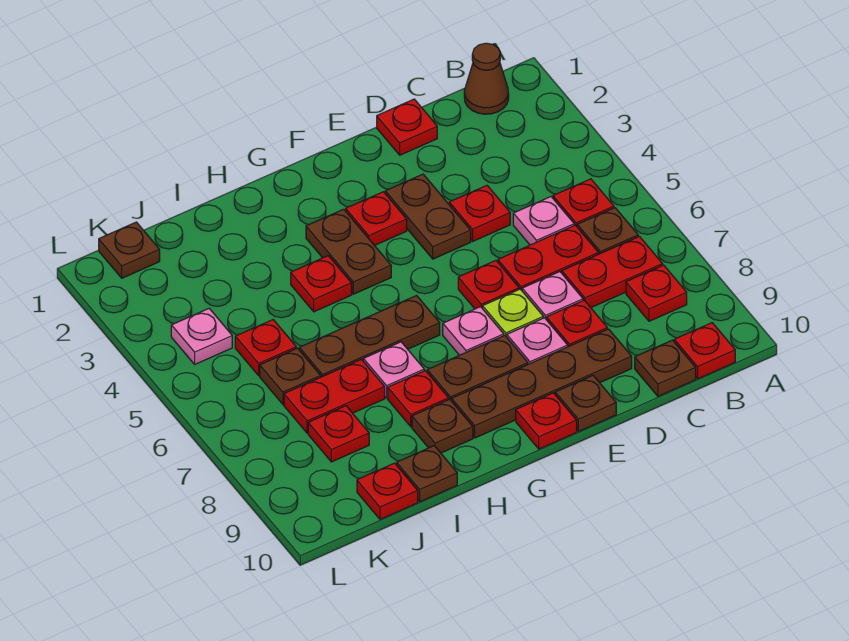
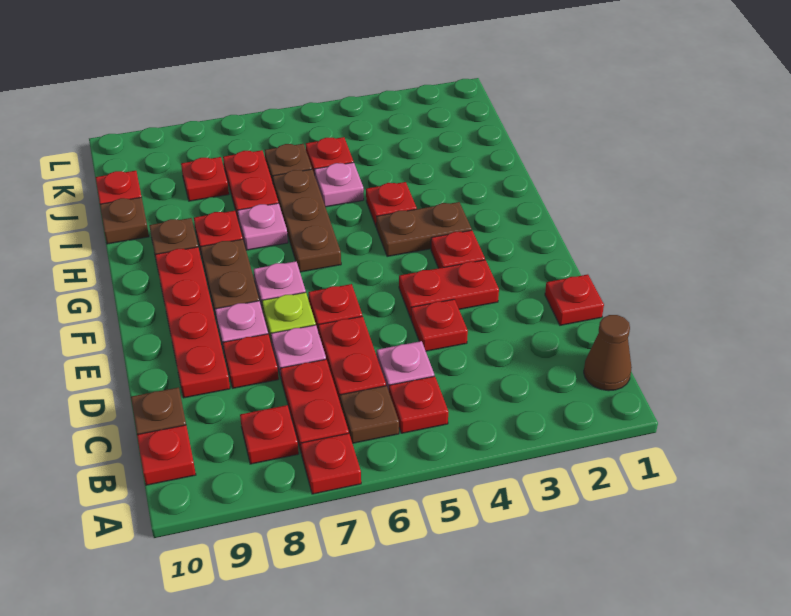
brown 1x4 plate [452,329,632,438] -> red 1x4 plate [155,247,230,398]
brown 1x2 plate [385,174,471,259] -> red 1x2 plate [399,260,499,318]
brown 1x1 plate [555,375,616,432] -> none
red 1x1 plate [516,393,577,449] -> red 1x1 plate moved to [301,433,361,494]
brown 1x1 plate [99,222,160,278] -> none
pink 1x1 plate [171,309,232,364] -> pink 1x1 plate moved to [314,162,364,207]

